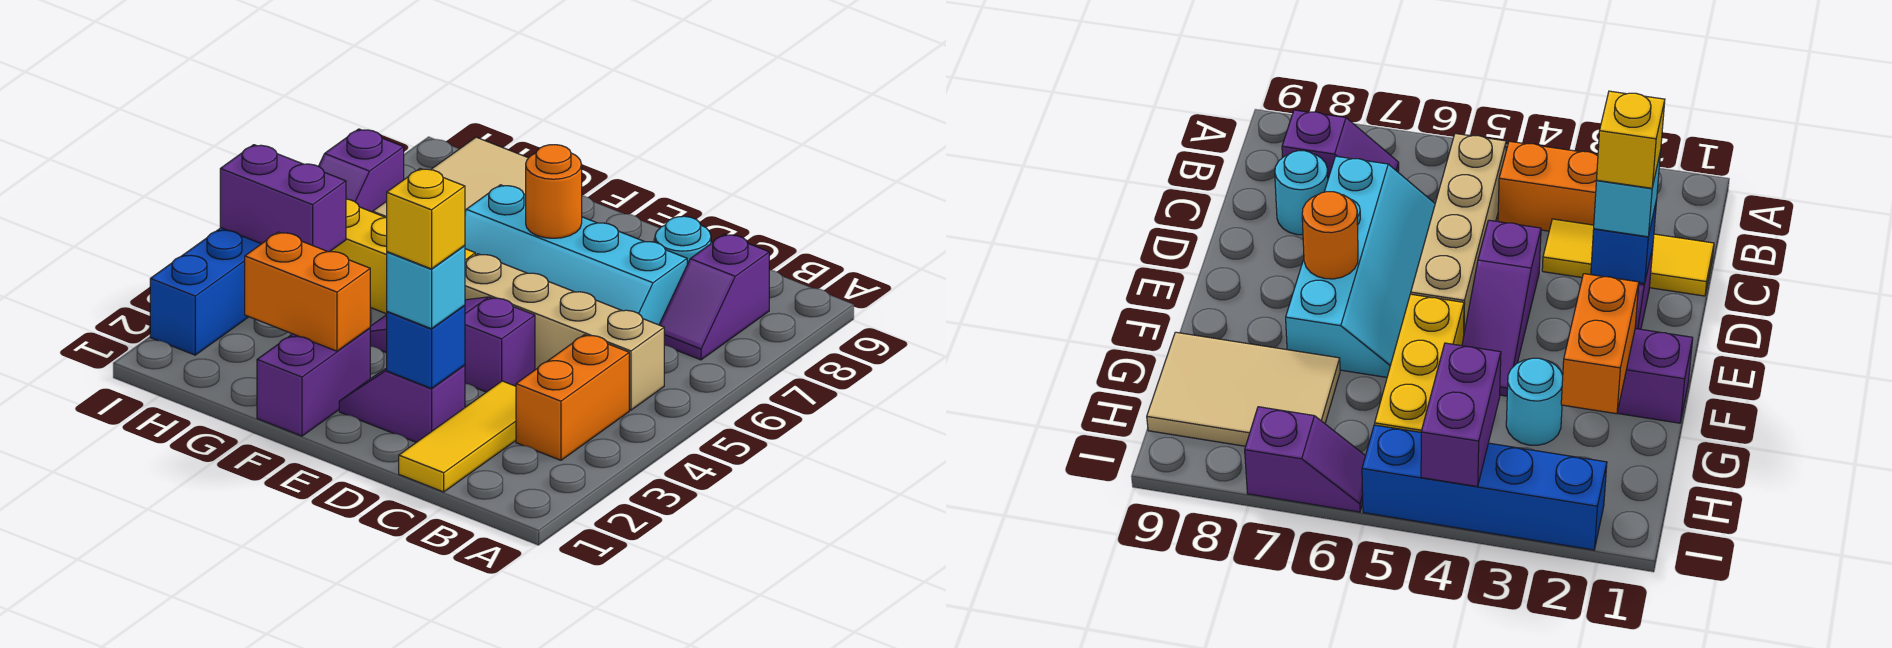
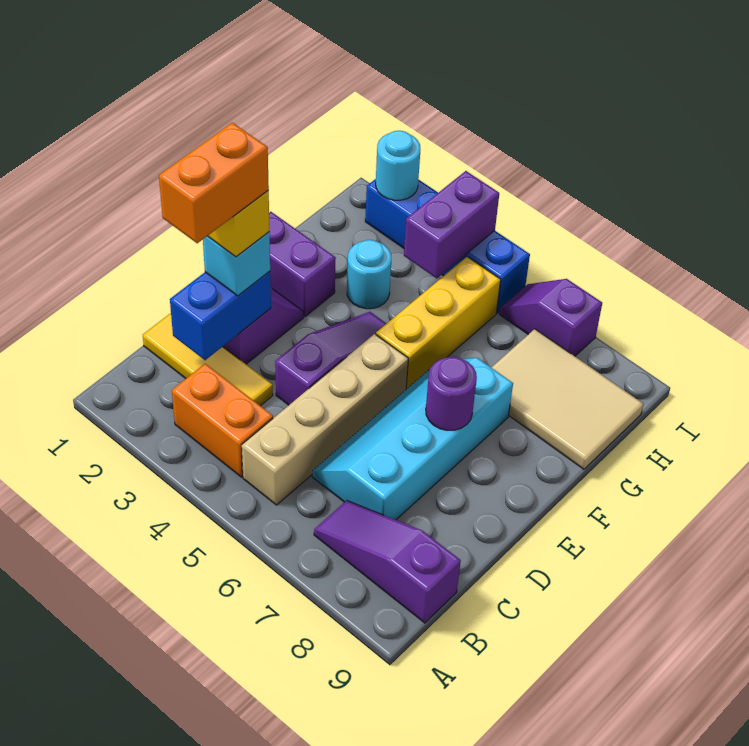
purple 1x2 slope [659,234,769,360] -> purple 1x3 slope [314,500,461,623]
cyan 1x1 round brick [655,216,711,264] -> cyan 1x1 round brick moved to [376,131,420,200]
blue 1x1 brick [387,305,465,389] -> blue 1x2 brick [170,271,271,360]
orange 1x1 round brick [526,145,582,238] -> purple 1x1 round brick [426,357,477,430]
orange 1x2 brick [245,232,370,351] -> orange 1x2 brick moved to [159,123,269,243]

